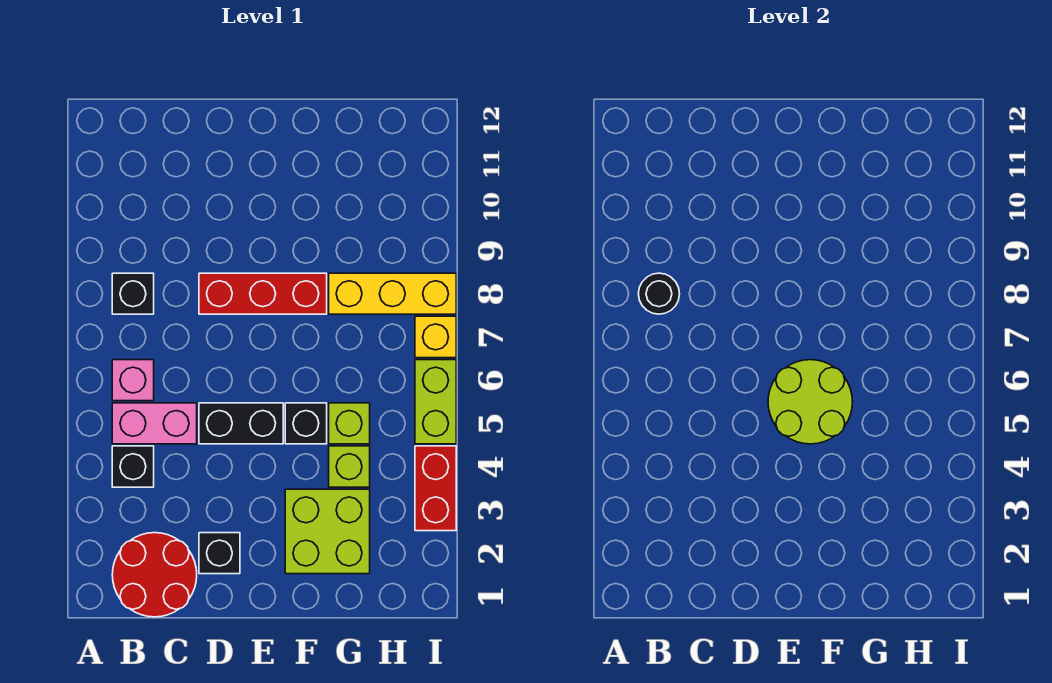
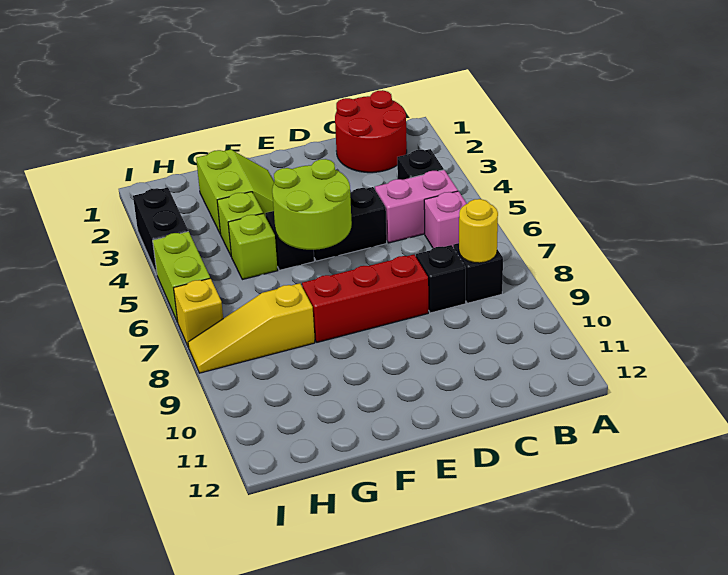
black 1x1 round brick [638,273,680,314] -> yellow 1x1 round brick [459,199,498,263]
black 1x1 brick [199,533,240,574] -> black 1x1 brick moved to [416,245,466,313]
lime 2x2 brick [285,489,370,574] -> lime 2x2 slope [196,149,274,234]
yellow 1x3 brick [329,273,456,314] -> yellow 1x3 slope [188,283,315,373]
red 1x2 brick [415,446,456,531] -> black 1x2 brick [133,187,188,274]

